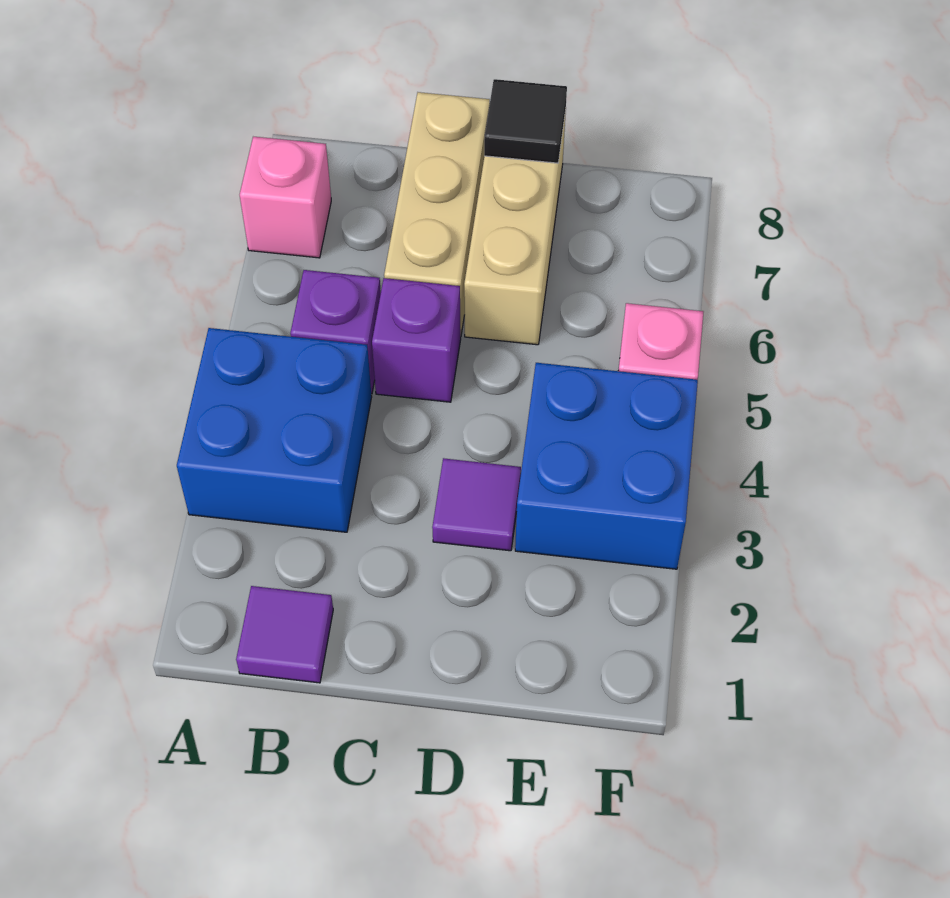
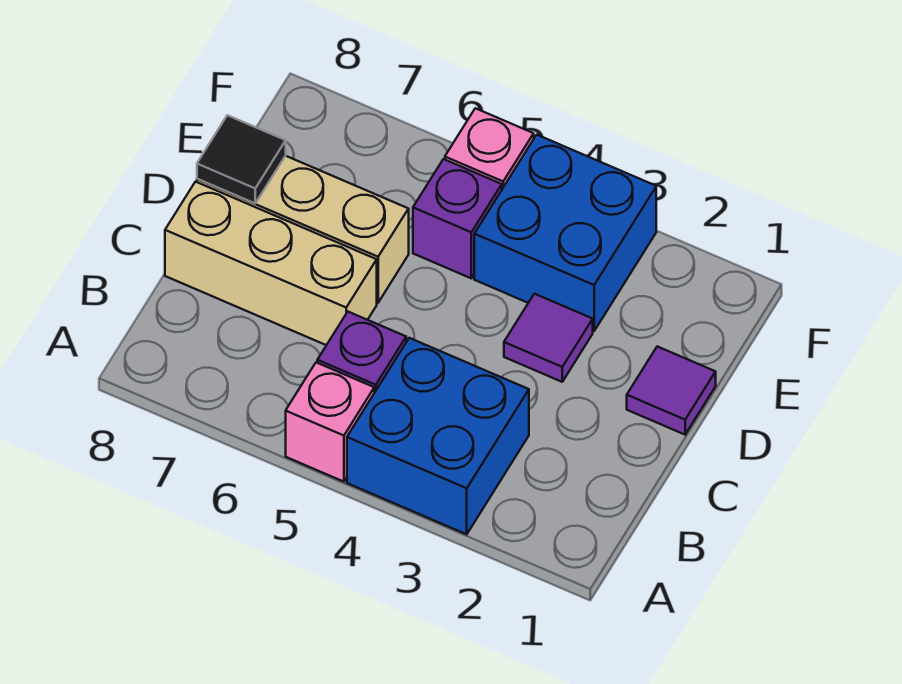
pink 1x1 brick [240,137,331,258] -> pink 1x1 brick moved to [286,362,374,482]
purple 1x1 tile [236,586,333,683] -> purple 1x1 tile moved to [627,346,716,435]
purple 1x1 brick [372,278,461,402] -> purple 1x1 brick moved to [413,159,502,278]

